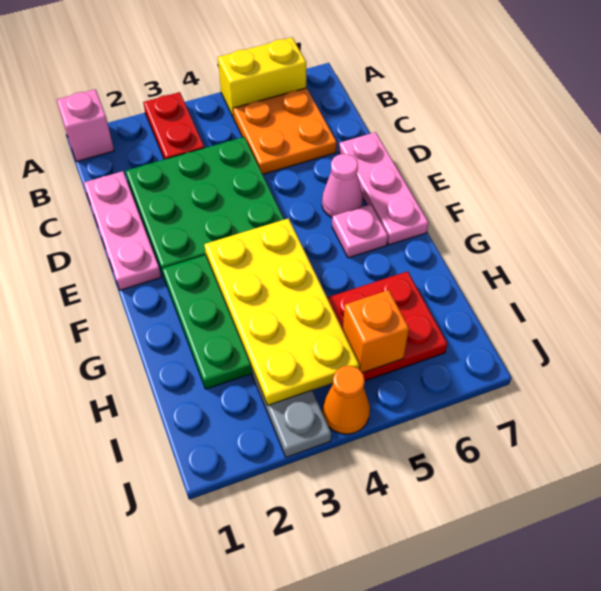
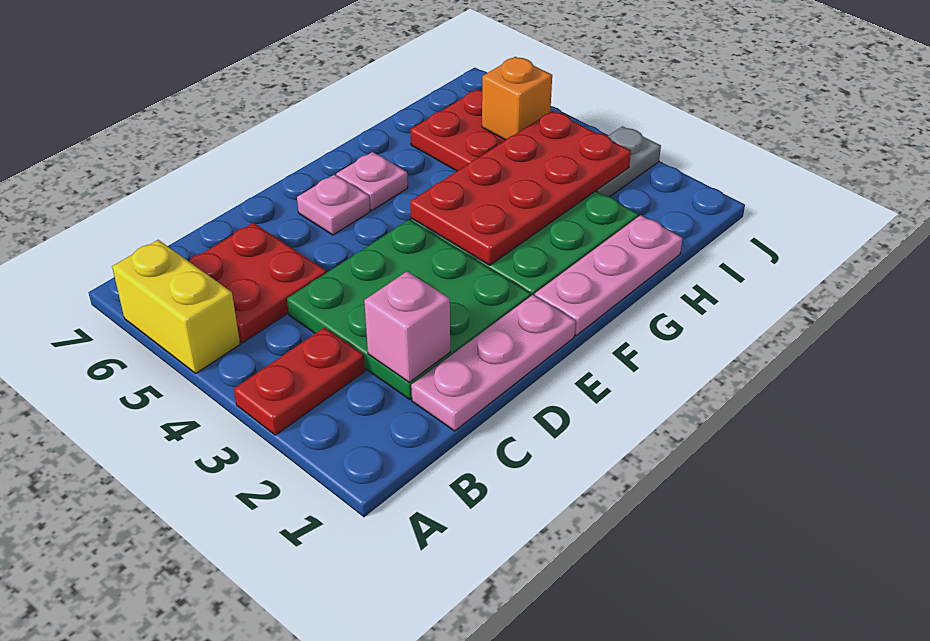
pink 1x1 brick [57,89,114,162] -> pink 1x1 brick moved to [364,272,450,382]
orange 2x2 plate [233,88,337,174] -> red 2x2 plate [189,223,326,343]
pink 1x3 plate [339,132,429,245] -> pink 1x3 plate moved to [535,215,683,336]
pink 1x1 cone [322,154,363,218] -> pink 1x1 plate [297,175,370,235]
yellow 2x4 plate [204,218,359,405] -> red 2x4 plate [410,111,631,265]
orange 1x1 cone [322,366,370,434] -> none

